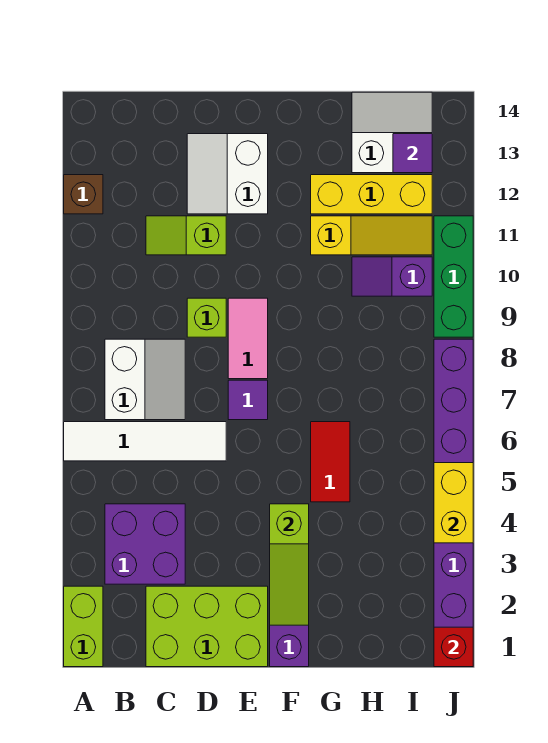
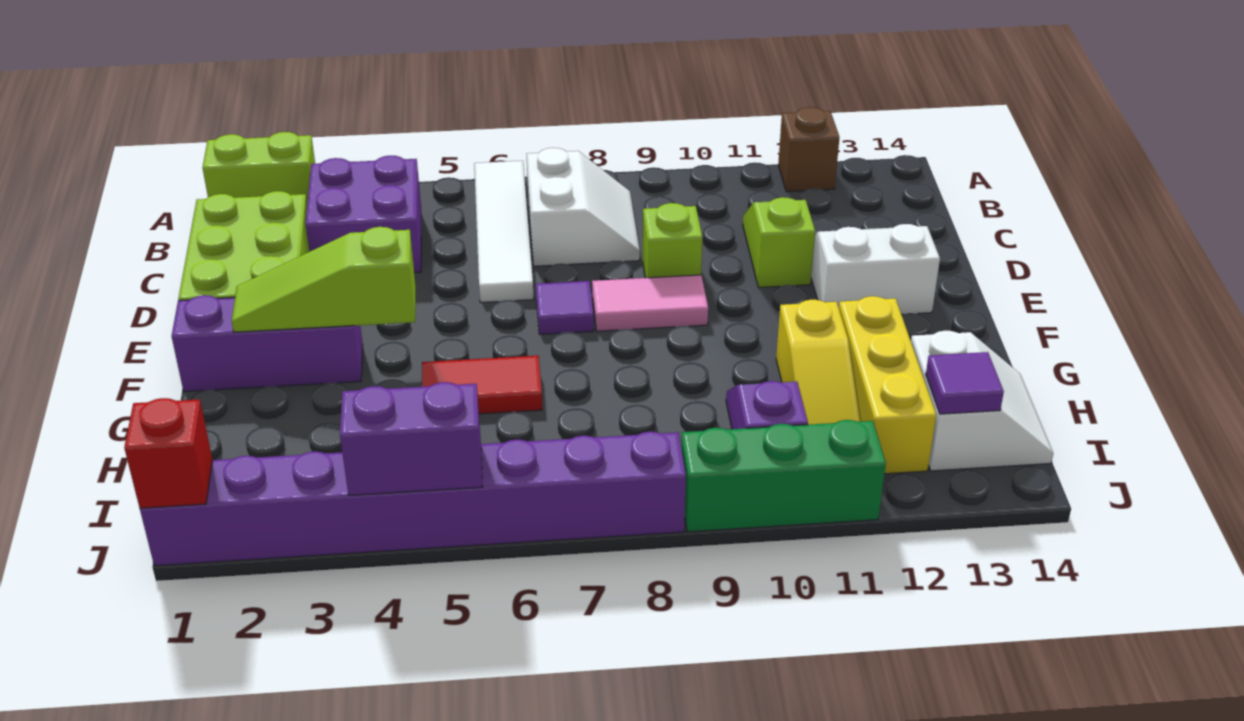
white 2x2 slope [105,339,185,420] -> white 2x2 slope turned to [527,148,640,266]
yellow 1x2 brick [434,463,473,543] -> purple 1x2 brick [340,382,483,495]

